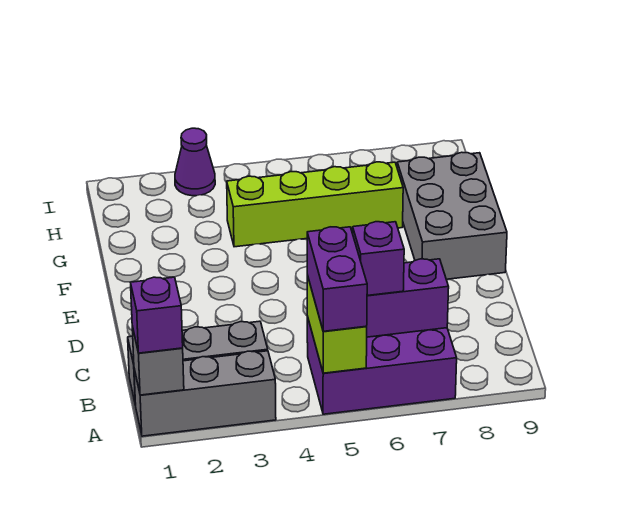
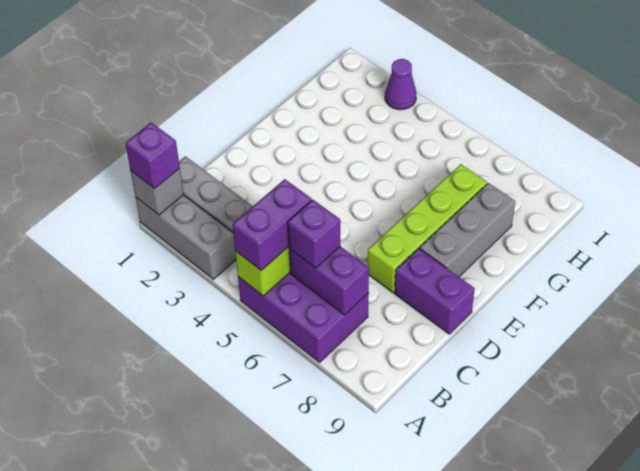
none -> purple 1x2 brick [395,248,475,334]
grey 2x3 brick [397,152,507,279] -> grey 1x3 brick [420,183,515,277]
lime 1x4 brick [227,162,403,247] -> lime 1x4 brick turned to [368,164,487,293]

